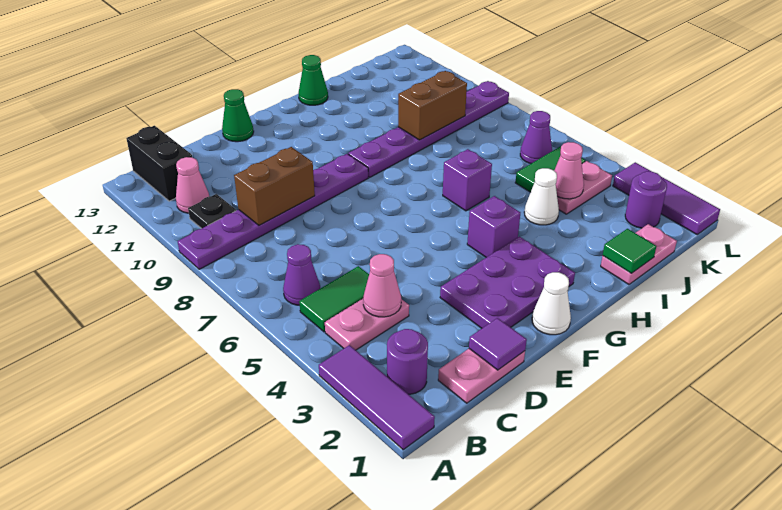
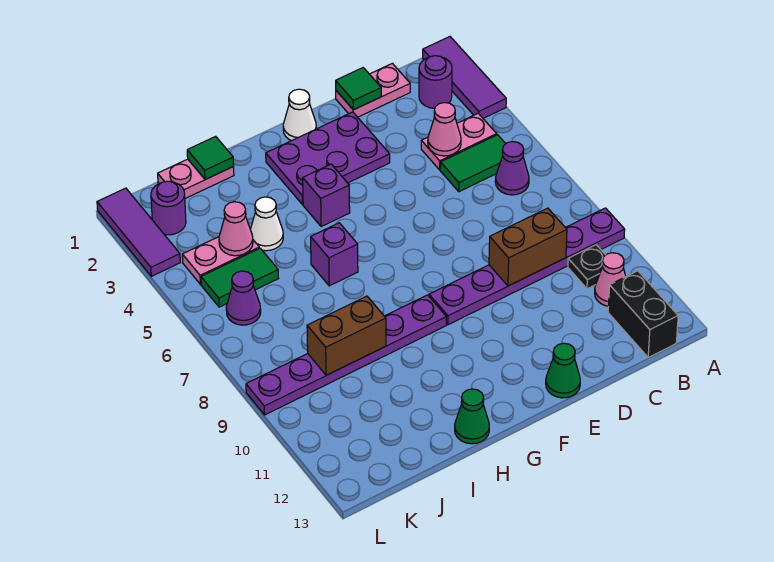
purple 1x1 tile [469,318,527,370] -> green 1x1 tile [336,68,381,110]

